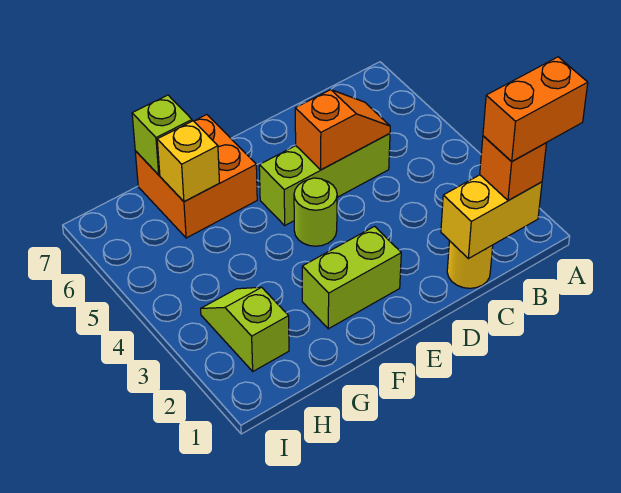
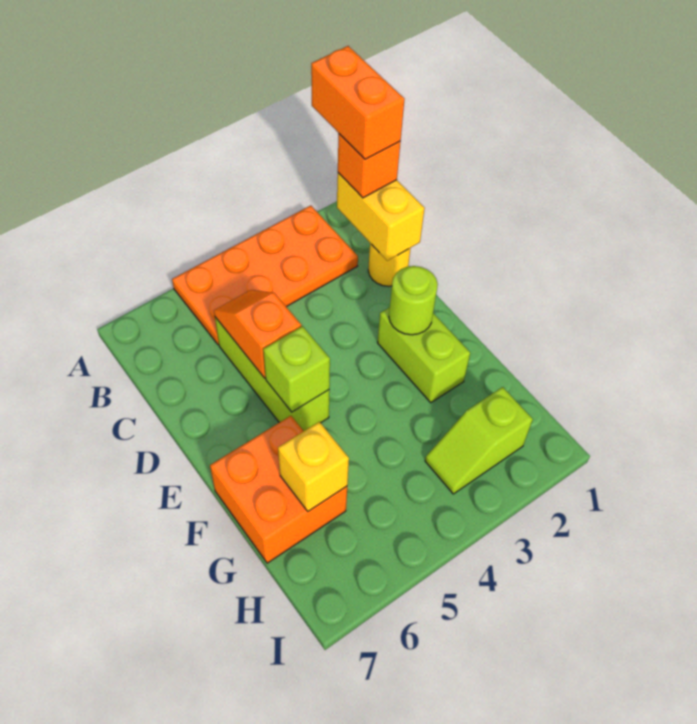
none -> orange 2x4 plate [172,206,358,345]
lime 1x1 round brick [294,178,337,246] -> lime 1x1 round brick moved to [389,266,438,335]
lime 1x1 brick [132,95,192,175] -> lime 1x1 brick moved to [263,326,330,412]

